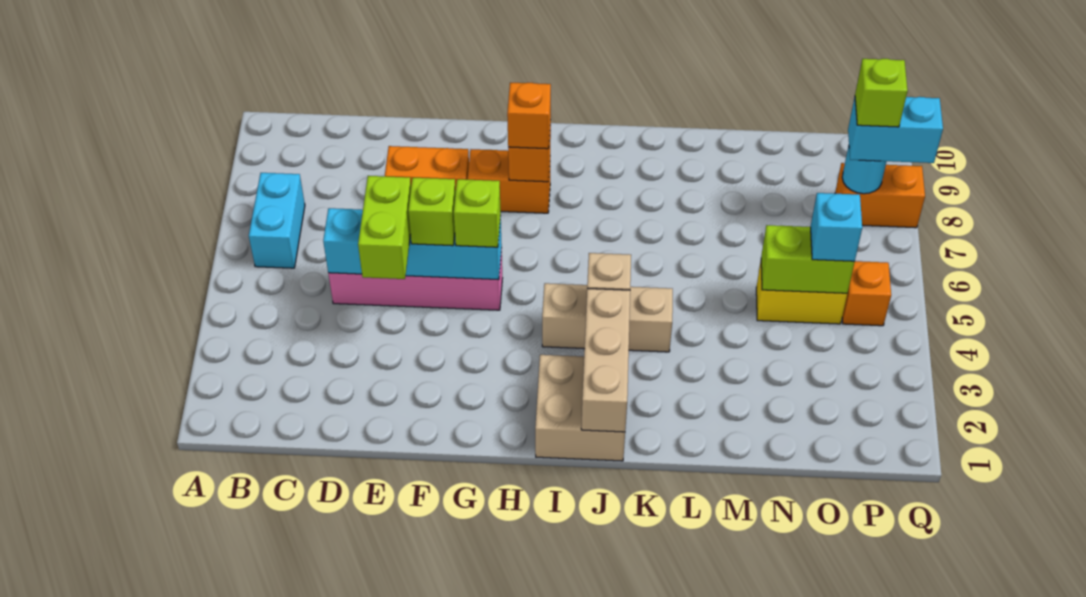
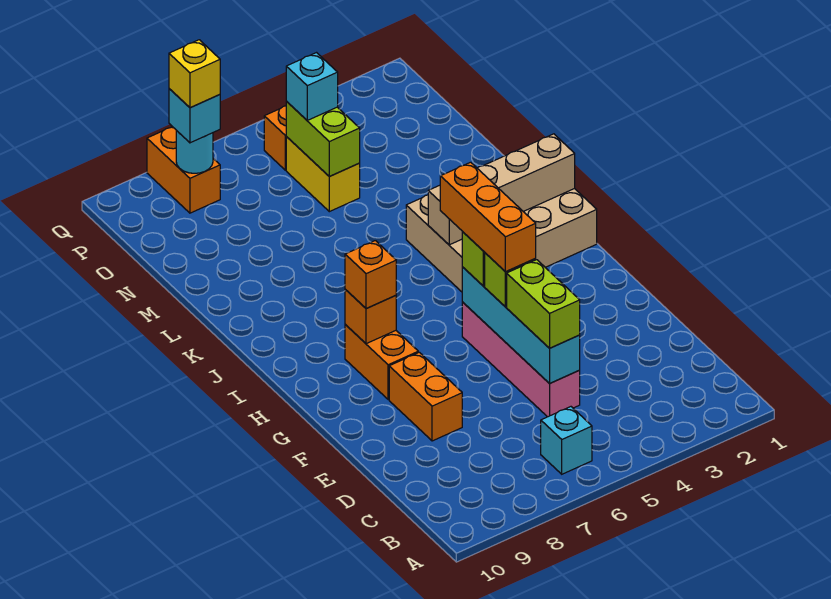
cyan 1x2 brick [249,173,305,268] -> cyan 1x1 brick [541,407,592,474]
lime 1x2 brick [358,176,411,279] -> lime 1x2 brick turned to [507,260,580,348]
none -> orange 1x3 brick [440,162,536,272]
cyan 1x2 brick [848,97,943,163] -> cyan 1x1 brick [169,89,220,143]
lime 1x1 brick [855,59,908,127] -> yellow 1x1 brick [169,40,220,108]

